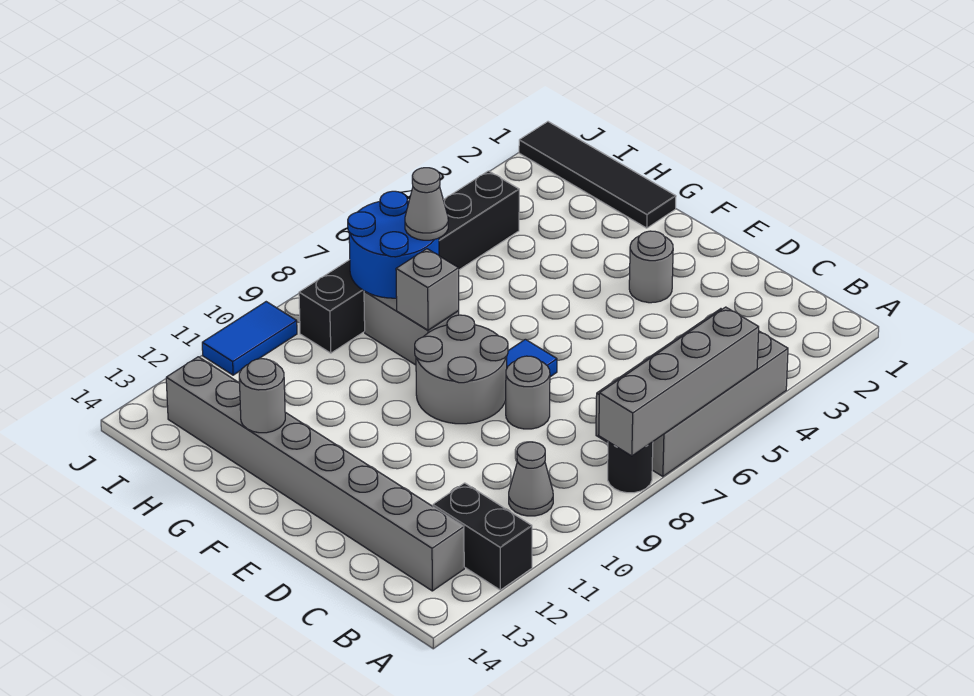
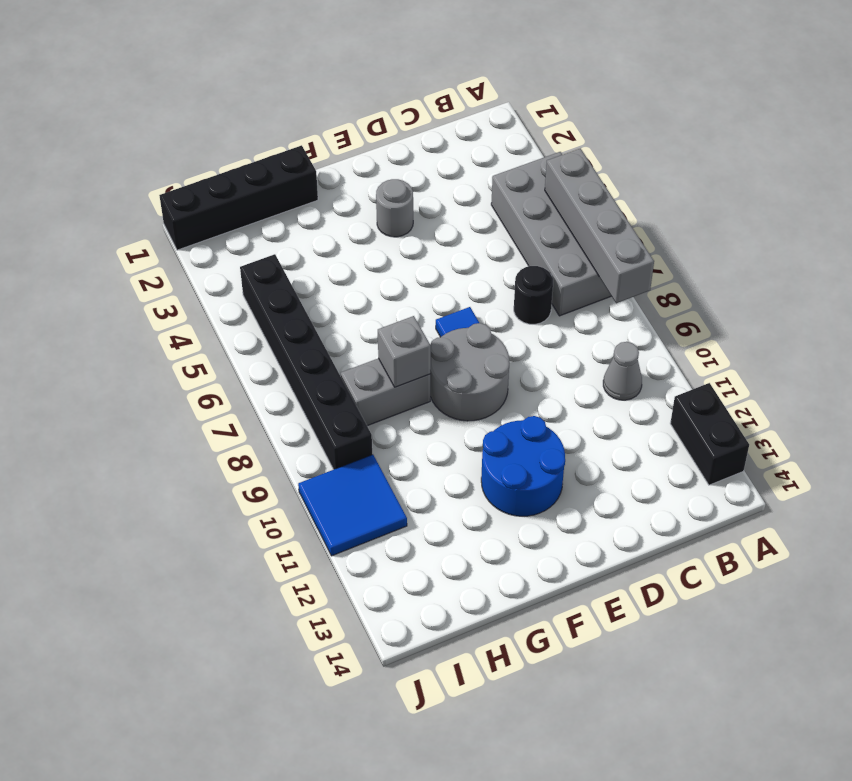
black 1x1 round brick [608,442,653,493] -> black 1x1 round brick moved to [514,266,553,324]
black 1x2 brick [433,483,532,590] -> black 1x2 brick turned to [670,383,749,485]
grey 1x8 brick [166,357,464,591] -> none
grey 1x1 round brick [506,356,550,429] -> none
black 1x4 tile [519,122,676,228] -> black 1x4 brick [159,145,318,250]
grey 1x1 round brick [239,359,285,433] -> none
blue 2x2 round brick [348,191,439,298] -> blue 2x2 round brick moved to [481,416,565,516]
grey 1x1 cone [405,168,448,240] -> none
blue 1x2 tile [202,302,297,375] -> blue 2x2 tile [298,454,407,556]

